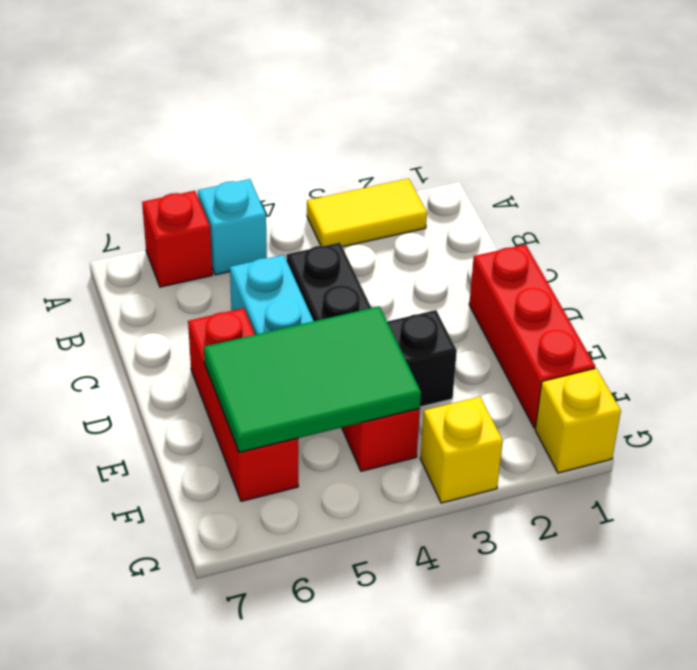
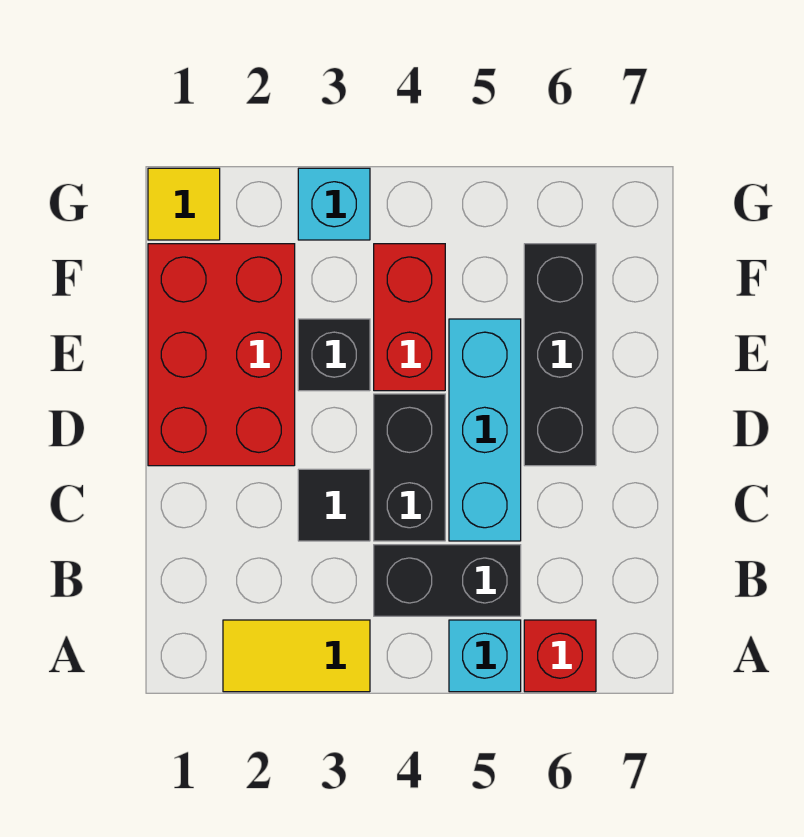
none -> black 1x2 brick [374,545,521,616]
none -> black 1x1 tile [298,469,370,541]
red 1x3 brick [469,244,595,428] -> red 2x3 brick [148,244,295,466]
red 1x3 brick [188,308,298,501] -> black 1x3 brick [524,244,596,466]
green 2x3 tile [204,306,421,453] -> none
yellow 1x1 brick [535,368,621,473] -> yellow 1x1 tile [148,168,220,240]
yellow 1x1 brick [420,397,503,503] -> cyan 1x1 brick [298,168,370,240]

